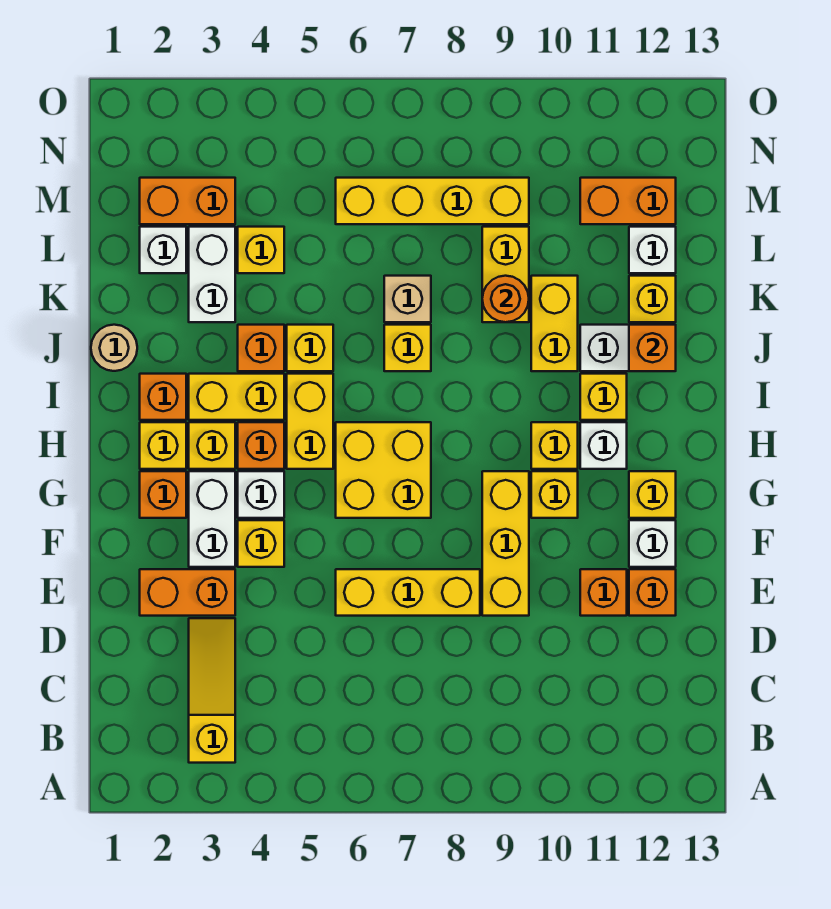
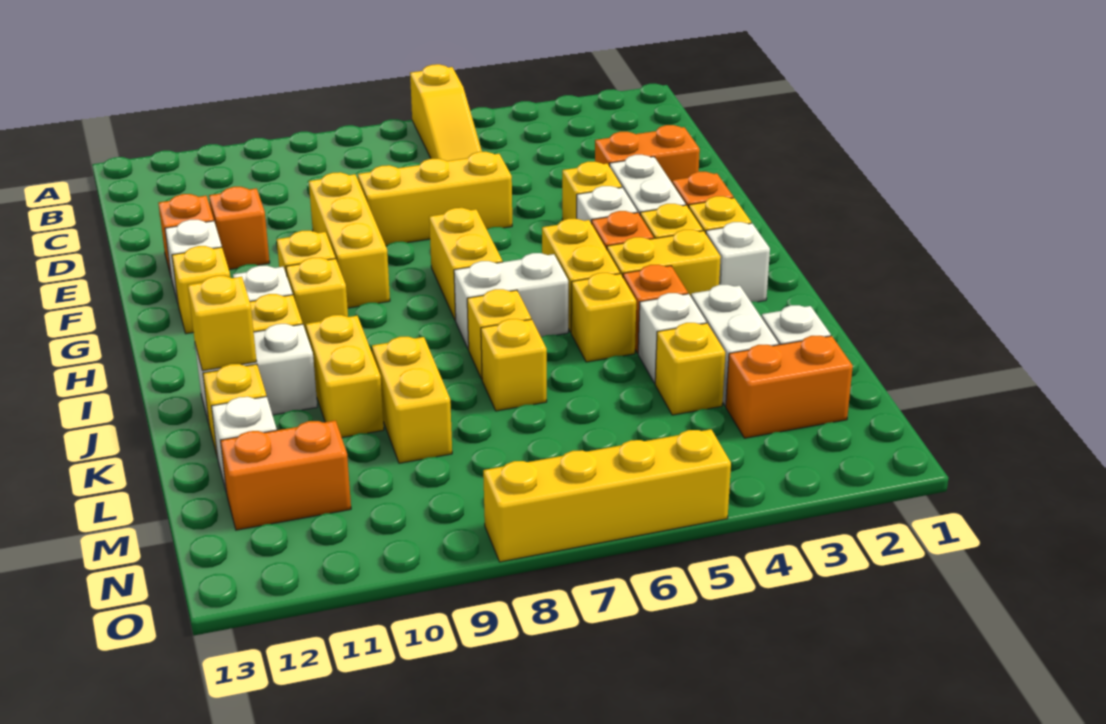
yellow 1x3 slope [189,618,235,763] -> yellow 1x3 slope moved to [410,64,482,161]
yellow 2x2 brick [336,422,431,518] -> yellow 1x2 brick [429,208,503,321]
orange 1x1 brick [140,374,186,420] -> white 1x1 brick [706,222,770,302]
none -> white 1x2 brick [454,253,568,350]
tan 1x1 round brick [91,325,137,371] -> none
orange 1x1 brick [629,325,676,371] -> yellow 1x1 brick [188,276,257,371]
none -> white 1x1 brick [638,293,706,384]
tan 1x1 brick [384,276,431,322] -> yellow 1x1 brick [481,319,547,411]
orange 1x1 round brick [482,276,529,322] -> none
yellow 1x4 brick [336,178,529,224] -> yellow 1x4 brick moved to [483,429,731,562]

